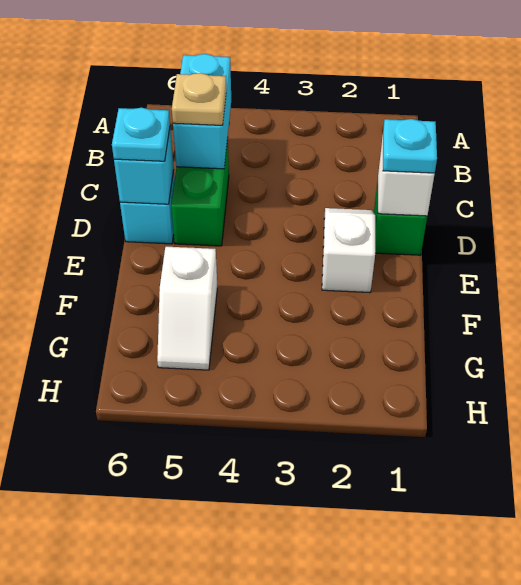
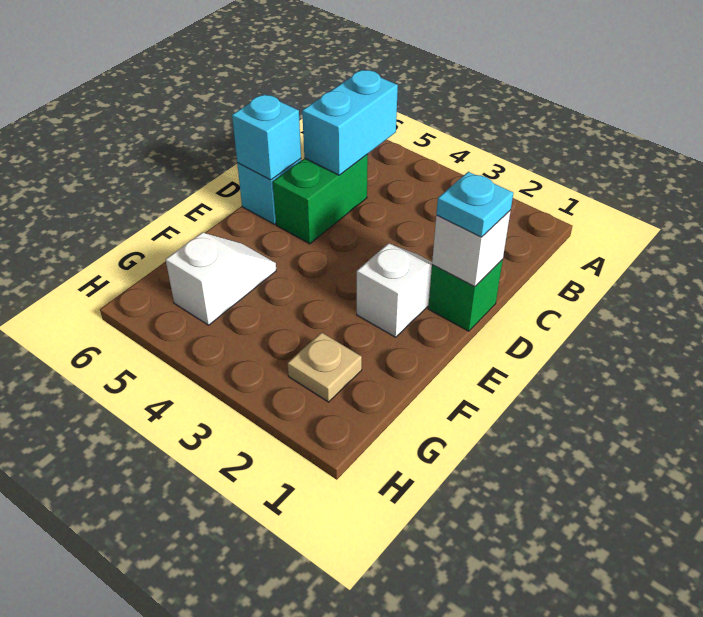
tan 1x1 plate [172,73,226,125] -> tan 1x1 plate moved to [288,333,362,402]
cyan 1x1 plate [112,108,170,161] -> none
white 1x2 slope [157,247,217,370] -> white 1x2 slope turned to [166,232,276,325]

